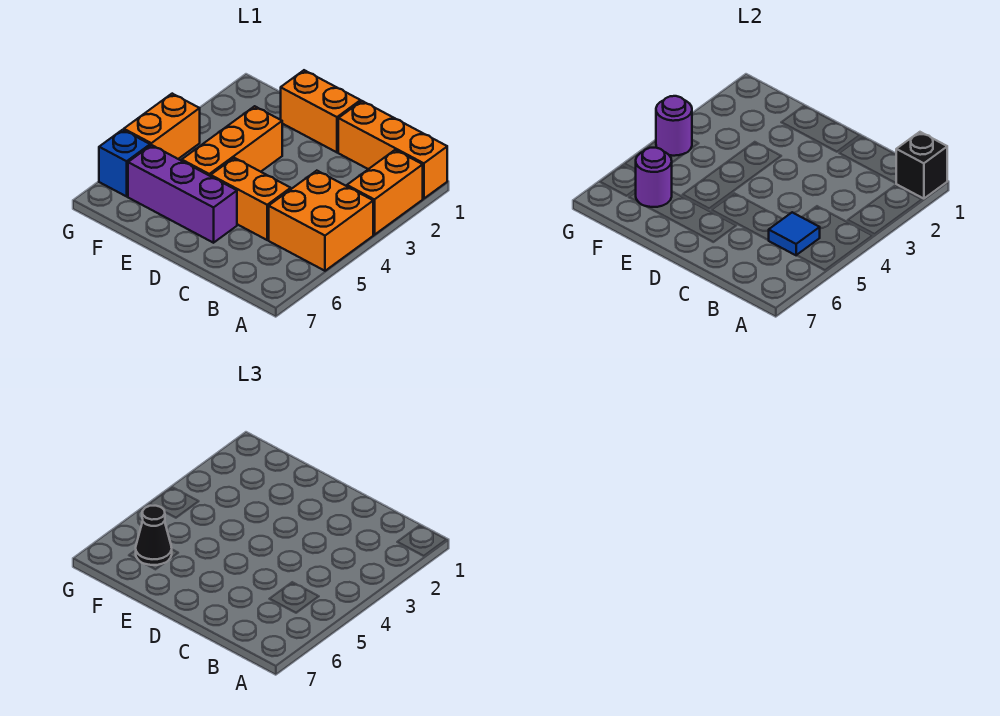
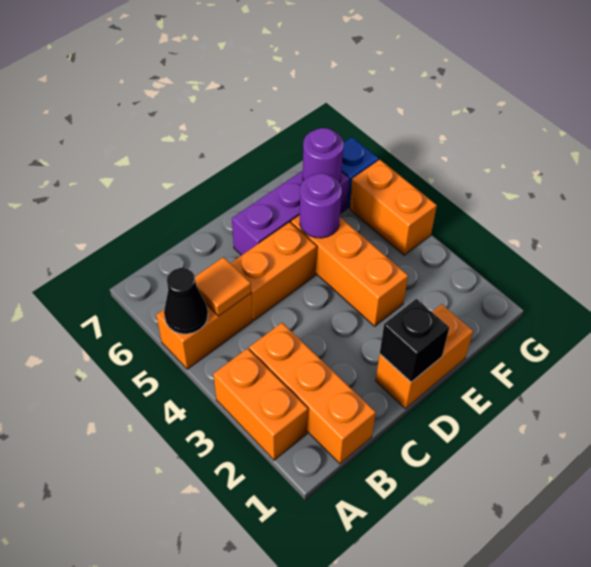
orange 1x3 brick [338,101,447,199] -> orange 1x3 brick turned to [249,323,376,464]
black 1x1 brick [896,132,947,199] -> black 1x1 brick moved to [380,299,449,382]
orange 2x2 brick [269,171,373,271] -> orange 1x2 brick [156,293,253,369]
blue 1x1 tile [768,212,820,255] -> orange 1x1 tile [195,257,251,316]
black 1x1 cone [136,506,172,565] -> black 1x1 cone moved to [164,268,208,334]
purple 1x1 round brick [656,96,692,156] -> purple 1x1 round brick moved to [300,173,342,238]

